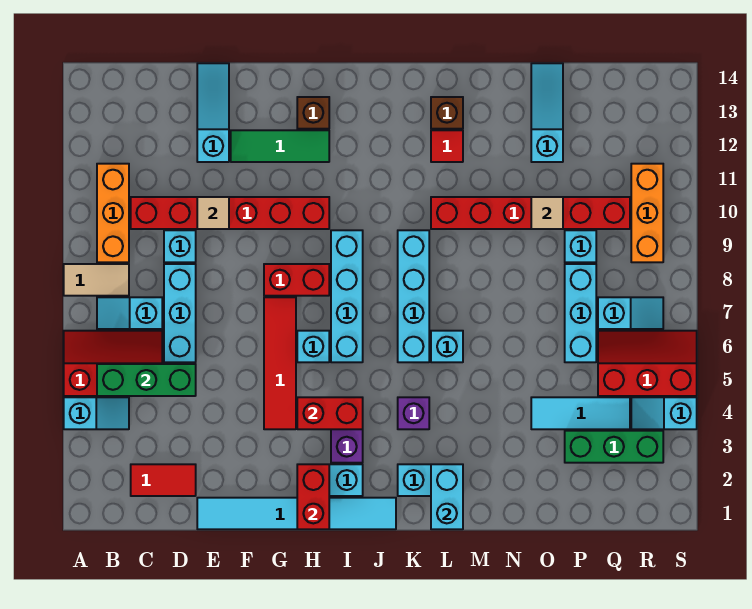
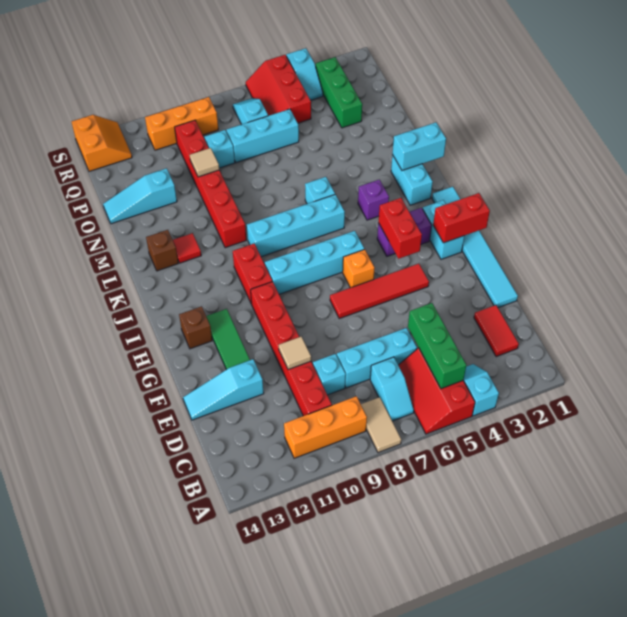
red 1x2 brick [264,264,329,296] -> red 1x2 brick moved to [233,244,272,304]
cyan 1x1 brick [297,331,329,362] -> orange 1x1 brick [343,249,374,288]
cyan 1x3 tile [531,397,630,429] -> none
none -> orange 2x2 slope [72,115,132,171]

